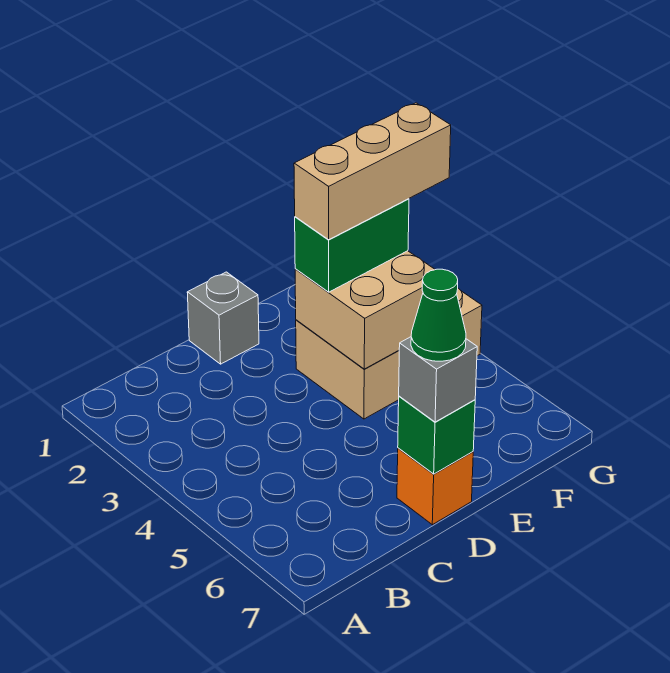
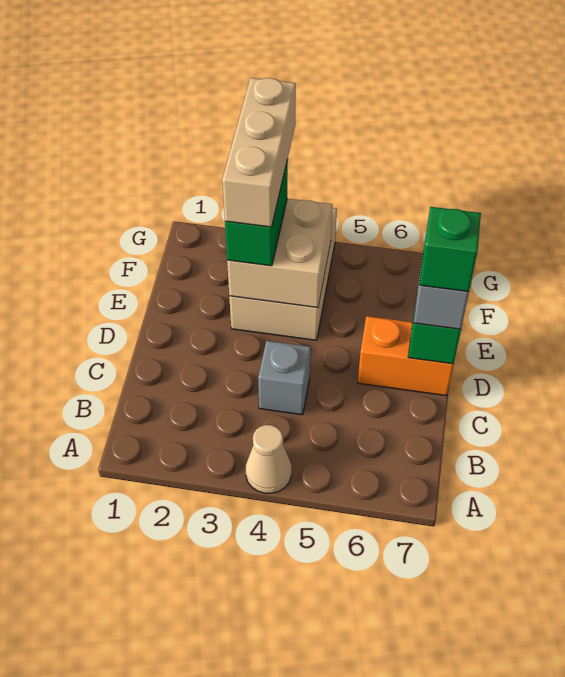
none -> tan 1x1 cone [246,425,292,493]
grey 1x1 brick [187,272,259,364] -> grey 1x1 brick moved to [258,341,311,415]
orange 1x1 brick [397,448,473,525] -> orange 1x2 brick [358,316,454,396]
green 1x1 cone [411,269,466,361] -> green 1x1 brick [419,207,481,292]

